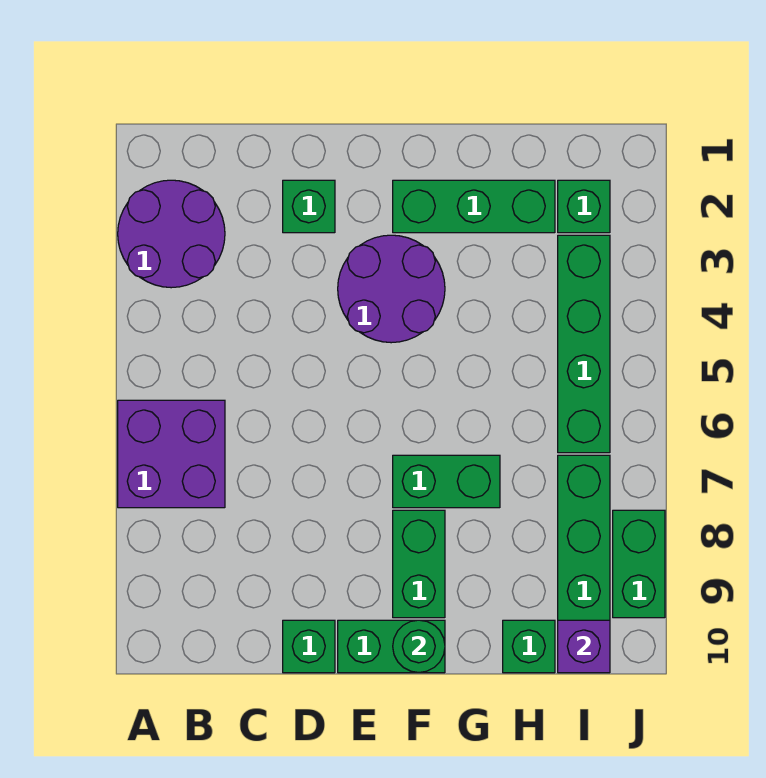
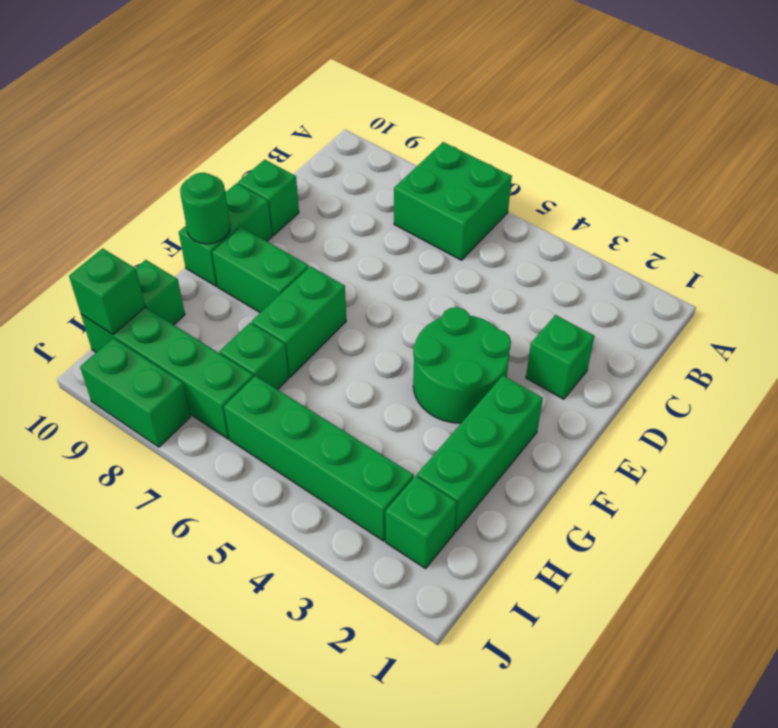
purple 2x2 round brick [118,180,225,288] -> none
purple 2x2 brick [118,400,225,508] -> green 2x2 brick [394,142,512,260]
purple 2x2 round brick [338,235,445,343] -> green 2x2 round brick [413,307,511,423]
none -> green 1x1 brick [220,323,289,390]
purple 1x1 brick [558,620,610,673] -> green 1x1 brick [69,248,145,335]

